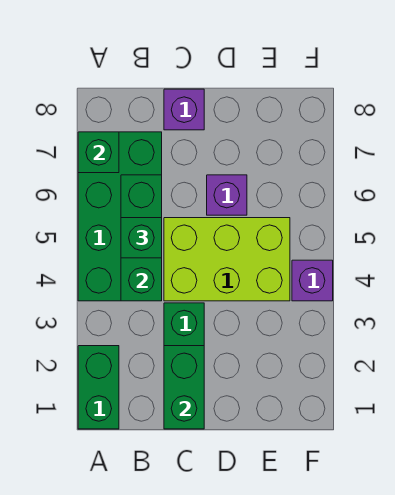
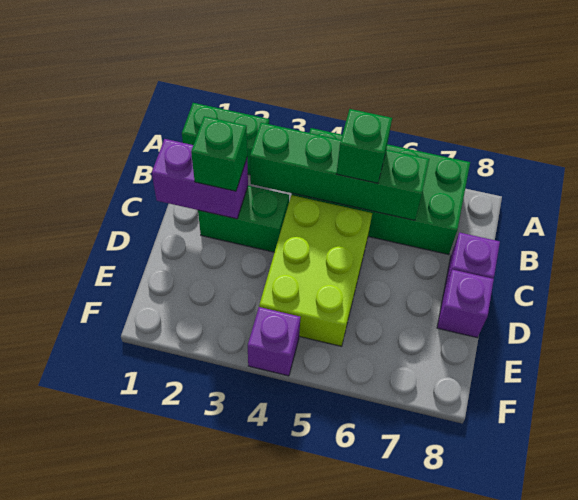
green 1x1 brick [78,132,119,173] -> green 1x1 brick moved to [191,116,247,191]
green 1x3 brick [121,175,162,301] -> green 1x4 brick [250,123,429,220]
green 1x2 brick [164,346,204,429] -> purple 1x2 brick [152,139,248,219]
purple 1x1 brick [207,175,247,215] -> purple 1x1 brick moved to [437,270,494,337]

